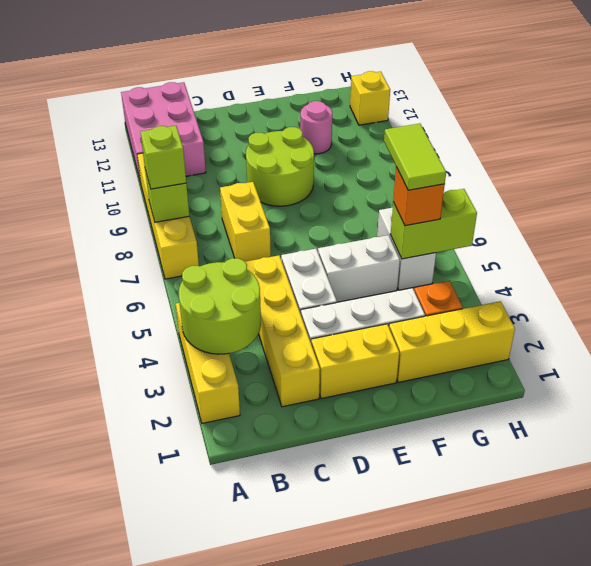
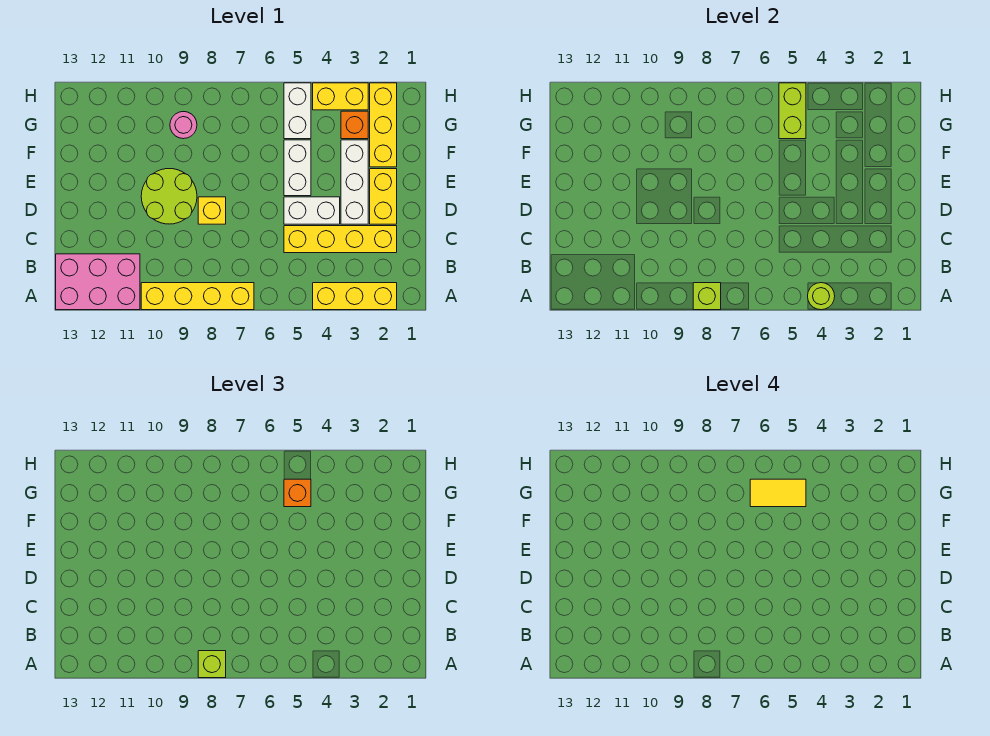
lime 2x2 round brick [179,258,261,354] -> lime 1x1 round brick [808,283,835,310]
yellow 1x2 brick [220,182,271,262] -> yellow 1x2 brick moved to [313,83,368,110]
pink 1x1 round brick [300,101,332,154] -> pink 1x1 round brick moved to [170,112,197,139]
white 1x2 brick [377,208,436,290] -> white 1x2 brick turned to [284,83,311,139]
lime 1x2 tile [384,124,446,190] -> yellow 1x2 tile [750,479,806,507]
yellow 1x1 brick [350,71,390,125] -> yellow 1x1 brick moved to [198,197,226,224]

